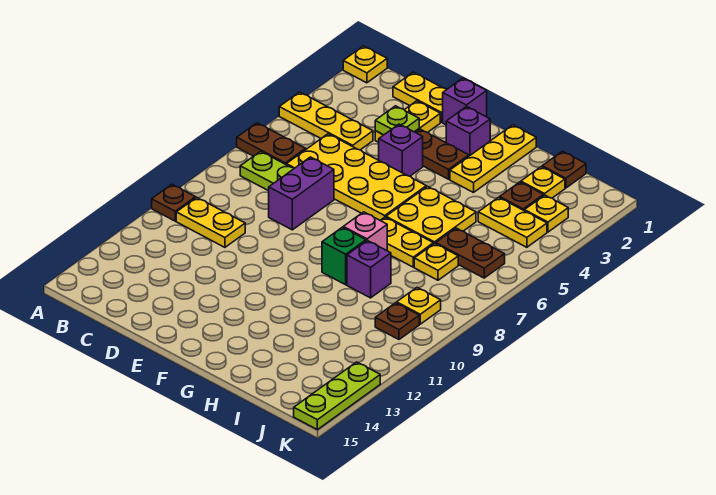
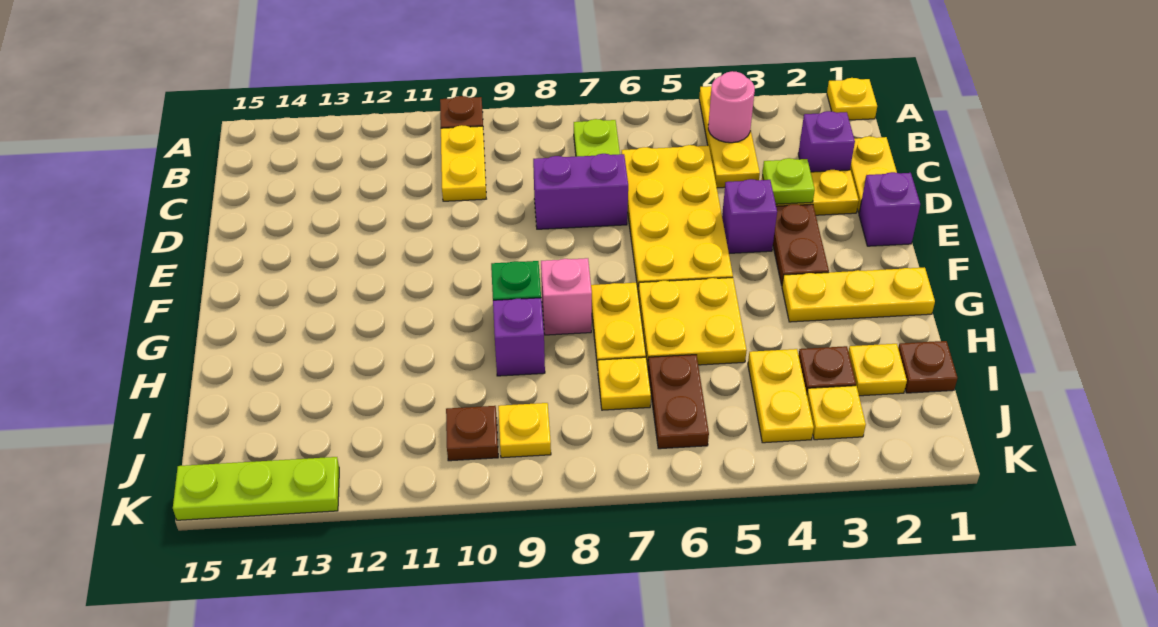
brown 1x2 plate [237,123,306,164] -> none
none -> pink 1x1 round brick [708,71,755,143]
purple 1x1 brick [446,106,490,156] -> purple 1x1 brick moved to [798,111,855,172]

